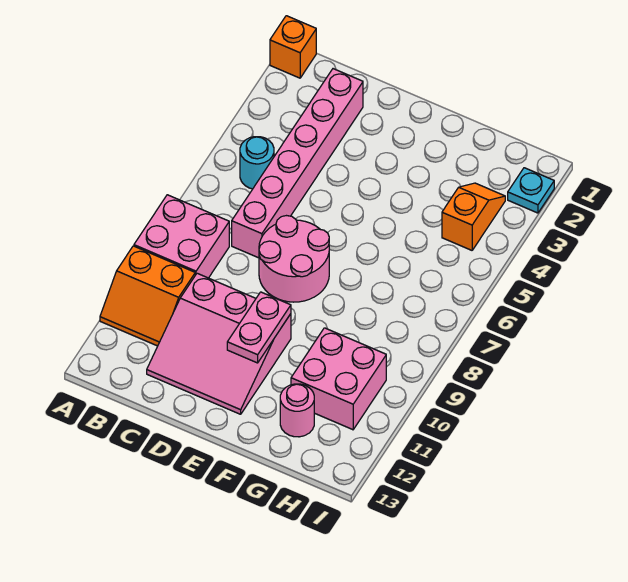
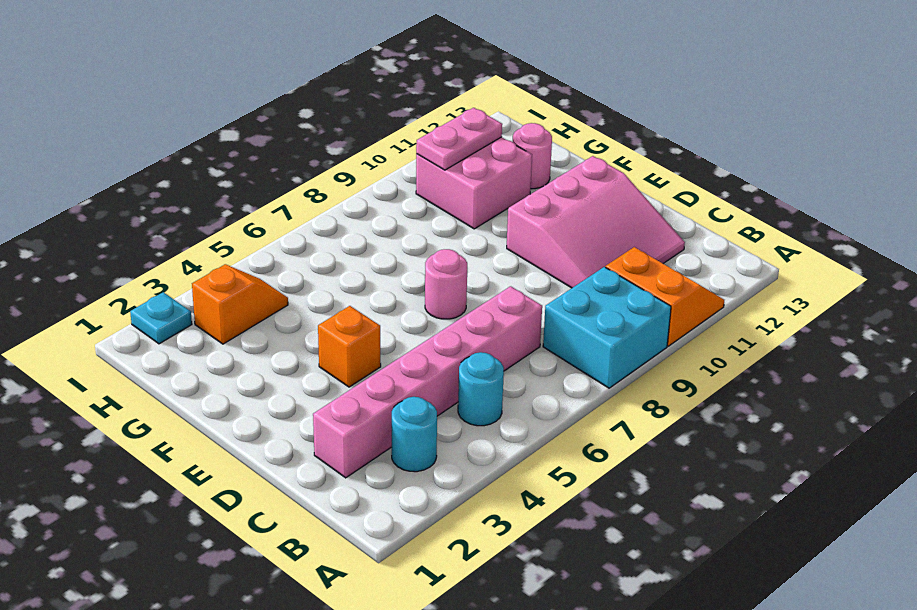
orange 1x1 brick [270,16,316,78] -> orange 1x1 brick moved to [318,306,381,387]
pink 2x2 brick [134,195,229,278] -> cyan 2x2 brick [543,267,671,388]
none -> cyan 1x1 round brick [392,397,437,472]
pink 3x3 slope [147,273,291,414] -> pink 3x3 slope turned to [507,156,685,288]
pink 2x2 round brick [259,216,329,302] -> pink 1x1 round brick [425,249,467,319]
pink 1x2 plate [227,292,291,363] -> pink 1x2 plate moved to [416,108,502,170]
orange 1x2 slope [442,183,505,250] -> orange 1x2 slope turned to [192,264,288,344]

